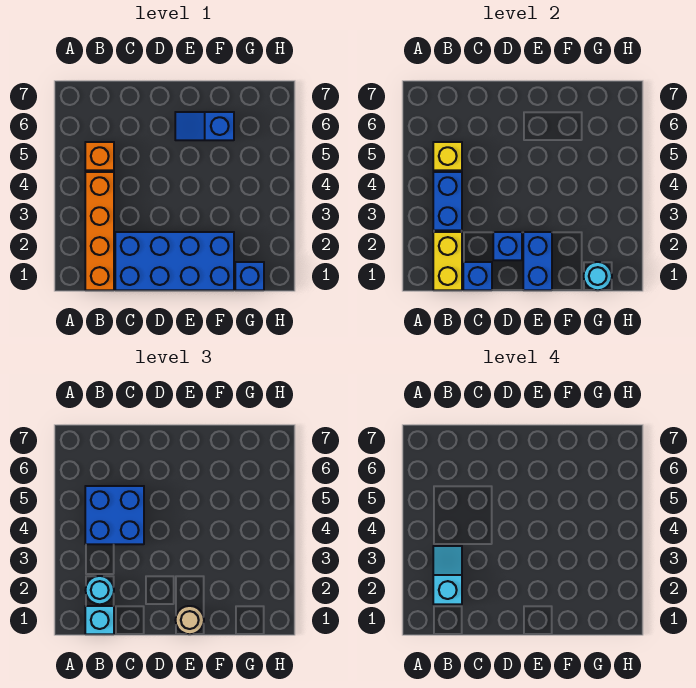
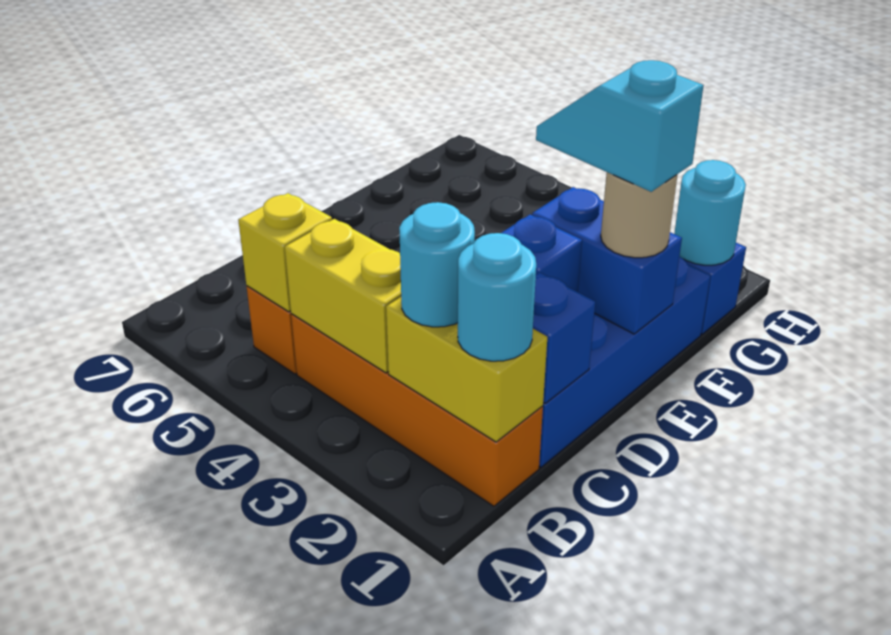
cyan 1x1 brick [85,606,114,634] -> cyan 1x1 round brick [458,233,536,361]
cyan 1x2 slope [433,546,462,604] -> cyan 1x2 slope moved to [536,60,704,192]
blue 1x2 brick [433,172,462,230] -> yellow 1x2 brick [285,219,401,373]
blue 2x2 brick [85,486,144,544] -> none
blue 1x2 slope [175,112,234,140] -> none

